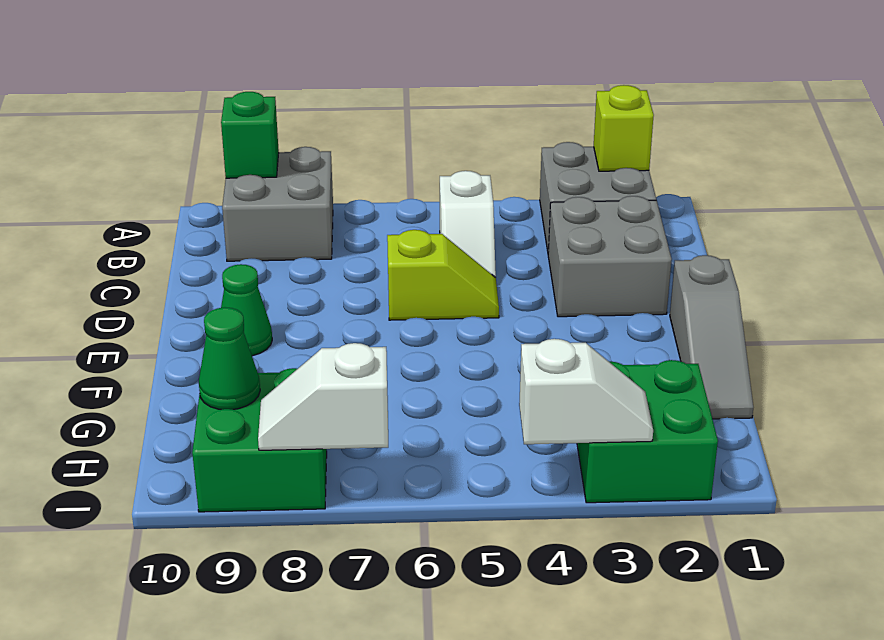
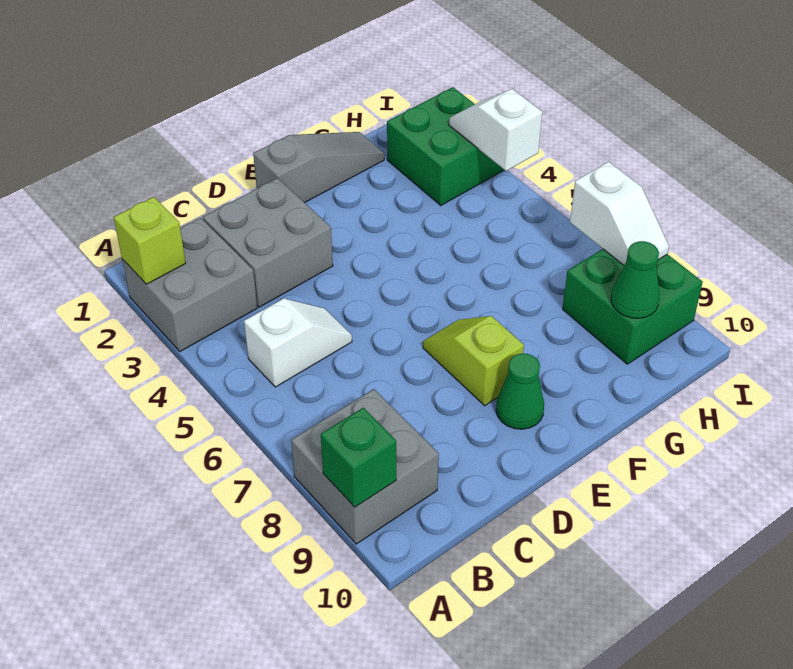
lime 1x2 slope [387,230,499,320] -> lime 1x2 slope moved to [423,316,524,406]

